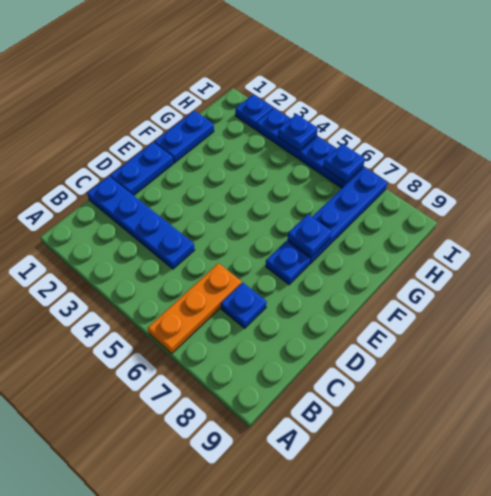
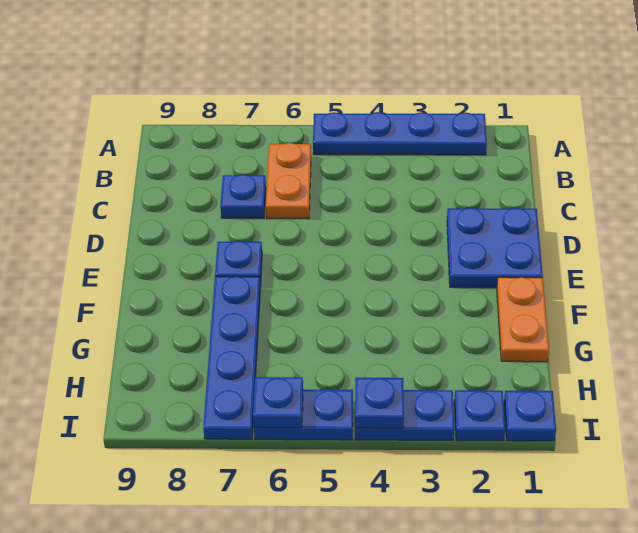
orange 1x3 plate [148,263,242,354] -> orange 1x2 plate [266,143,311,219]
blue 1x4 plate [87,176,195,269] -> blue 1x4 plate moved to [313,112,487,155]
blue 1x2 plate [110,142,173,195] -> blue 2x2 plate [447,208,543,288]
blue 1x2 plate [154,111,214,163] -> orange 1x2 plate [497,277,549,362]
blue 1x1 plate [287,214,332,257] -> blue 1x1 plate moved to [504,391,556,441]

